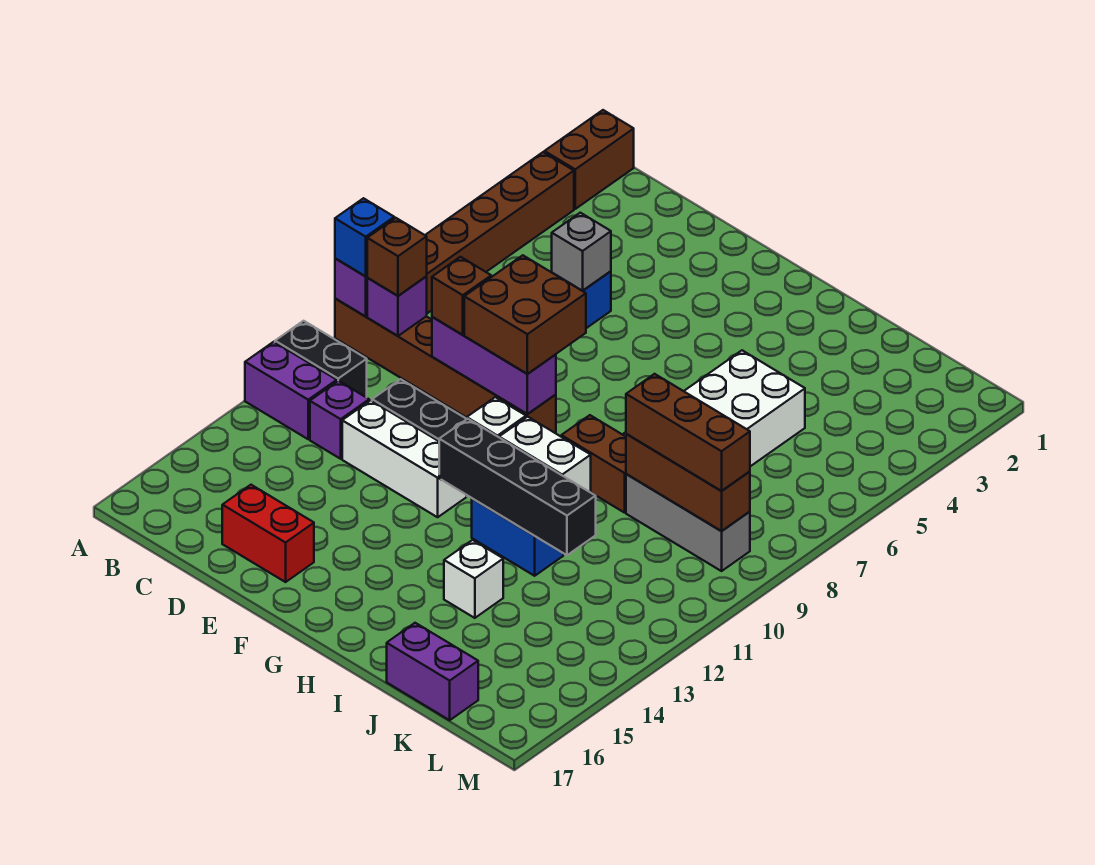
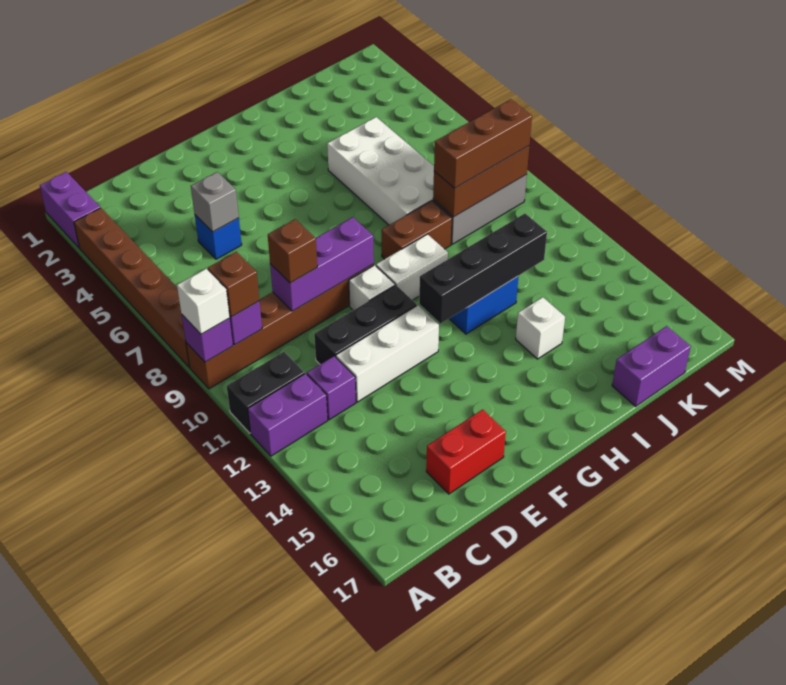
brown 1x2 brick [545,110,634,209] -> purple 1x2 brick [40,172,100,248]
blue 1x1 brick [335,198,394,276] -> white 1x1 brick [177,269,230,334]
brown 2x2 brick [464,255,586,374] -> none

